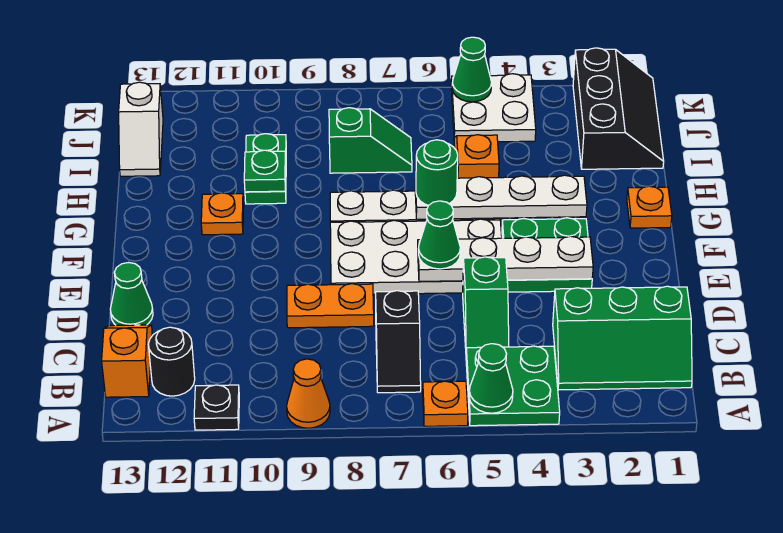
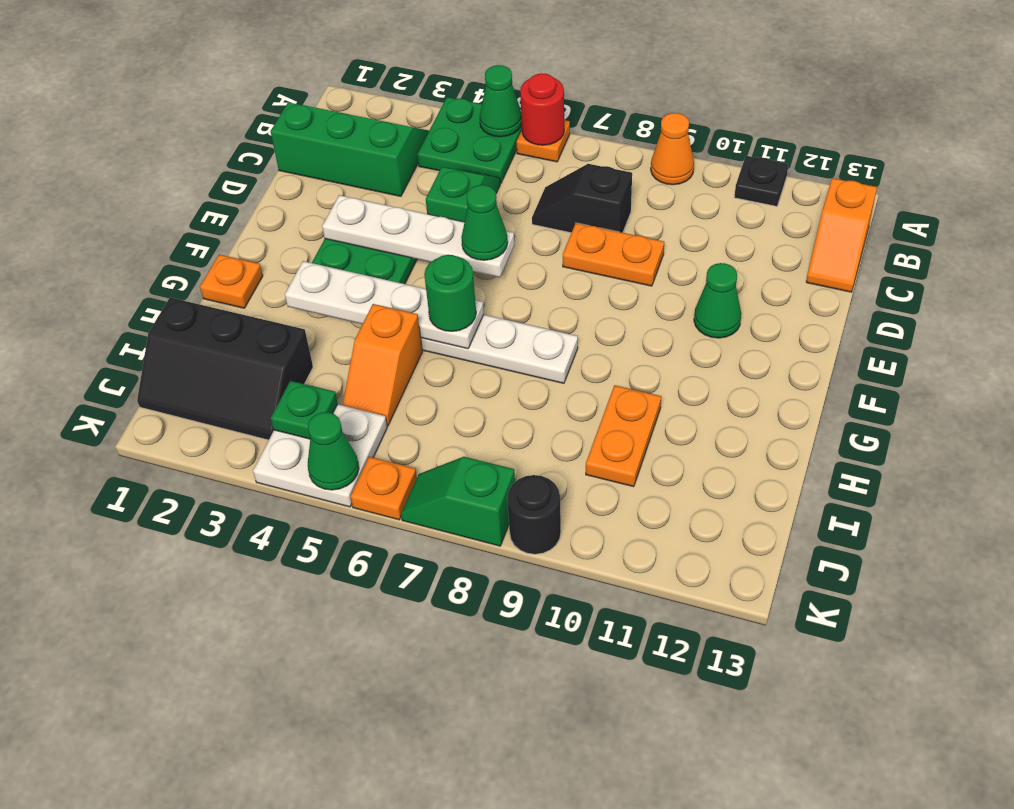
none -> red 1x1 round brick [520,73,564,145]
black 1x2 slope [376,291,421,393] -> black 1x2 slope turned to [532,164,632,233]
black 1x1 round brick [148,327,195,396] -> black 1x1 round brick moved to [507,475,561,554]
green 1x1 cone [110,263,153,325] -> green 1x1 cone moved to [694,263,741,338]
white 2x4 plate [330,219,502,294] -> none
orange 1x1 plate [201,193,244,235] -> orange 1x1 plate moved to [350,457,417,520]
green 1x2 plate [245,134,286,204] -> orange 1x2 plate [586,385,661,487]
green 1x1 plate [244,150,286,192] -> green 1x1 plate moved to [271,381,338,439]
black 2x3 slope [573,48,664,169] -> black 2x3 slope turned to [137,298,313,440]
green 1x2 slope [329,108,412,173] -> green 1x2 slope moved to [401,457,515,546]
white 1x2 slope [119,82,163,176] -> none

